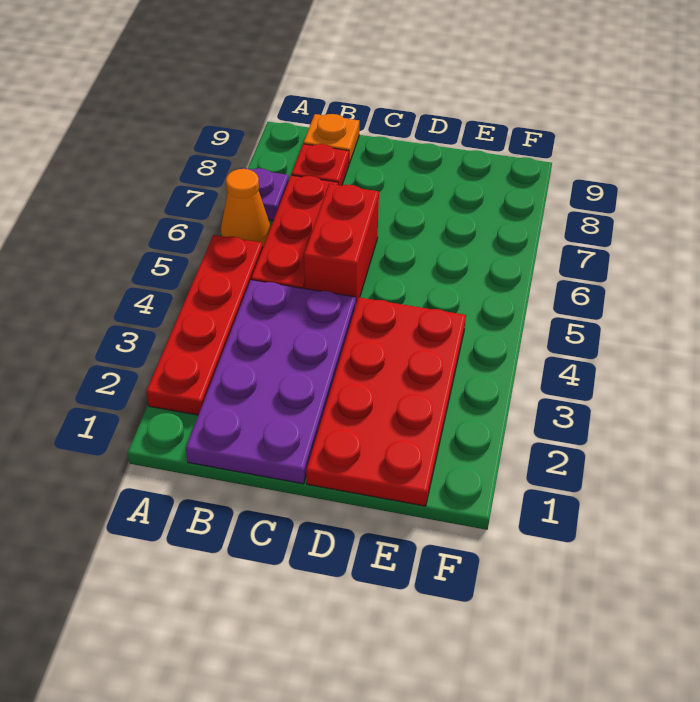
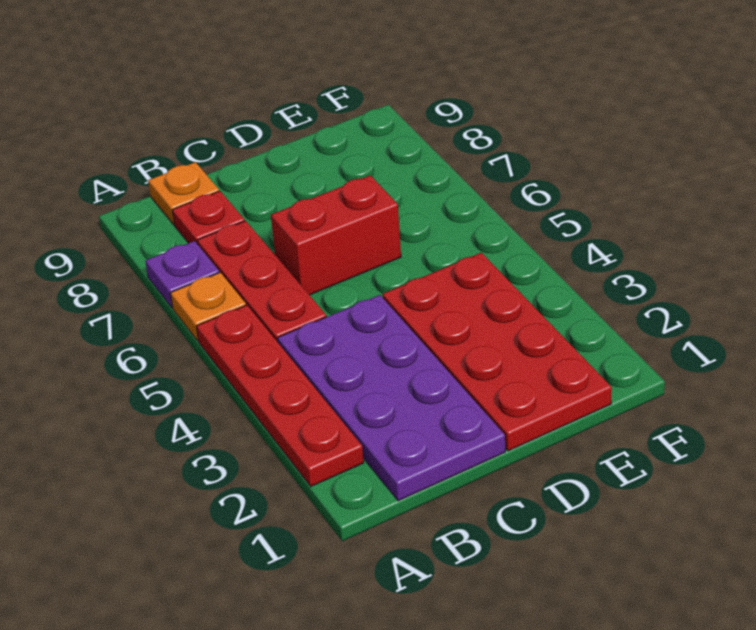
orange 1x1 cone [221,169,271,247] -> orange 1x1 plate [171,272,246,341]
red 1x2 brick [304,184,379,303] -> red 1x2 brick turned to [271,175,401,295]

